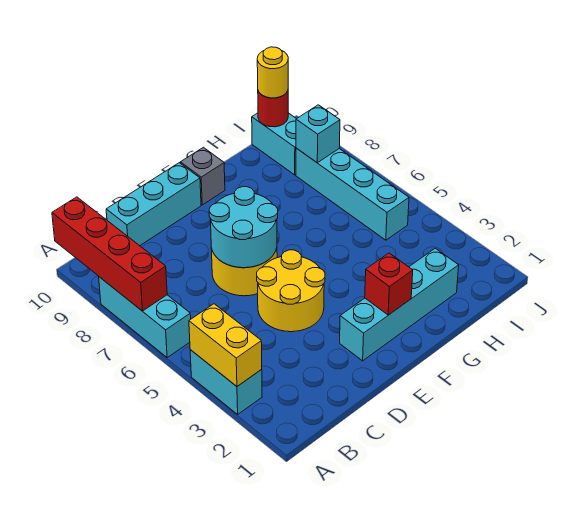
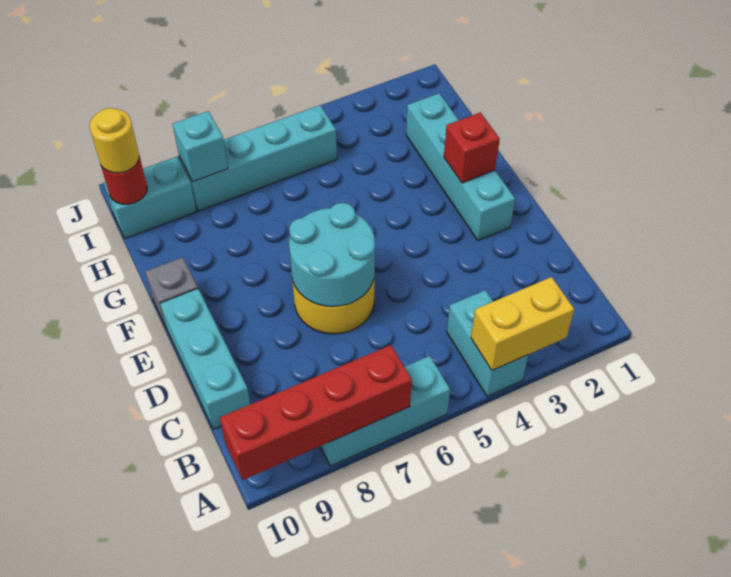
cyan 1x2 brick [190,350,262,414] -> cyan 1x2 brick turned to [447,290,528,396]
yellow 2x2 round brick [257,250,325,332] -> none

